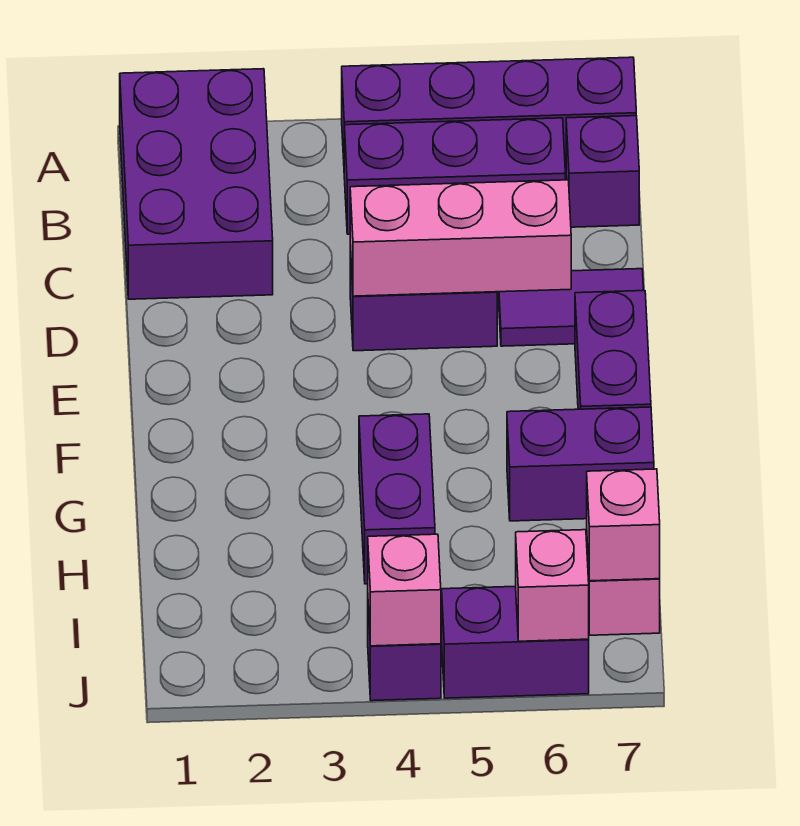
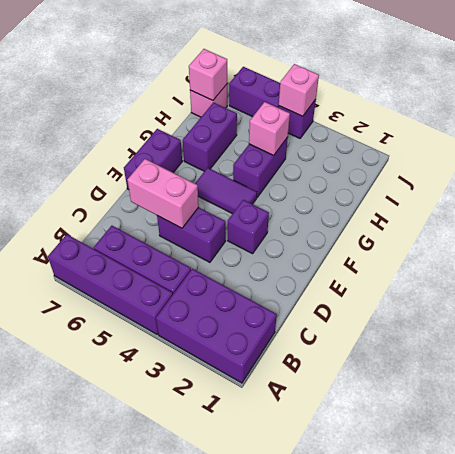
purple 2x3 brick [120,69,273,299] -> purple 2x3 brick turned to [156,269,277,383]
purple 1x1 brick [566,116,639,227] -> purple 1x1 brick moved to [228,200,269,254]
pink 1x3 brick [350,180,571,296] -> pink 1x2 brick [127,159,199,228]
purple 1x2 tile [498,269,644,346] -> purple 1x2 tile moved to [195,168,257,214]
purple 1x2 brick [507,407,654,521] -> purple 1x2 brick turned to [183,103,237,171]
pink 1x1 brick [516,530,589,641] -> pink 1x1 brick moved to [249,102,290,155]

